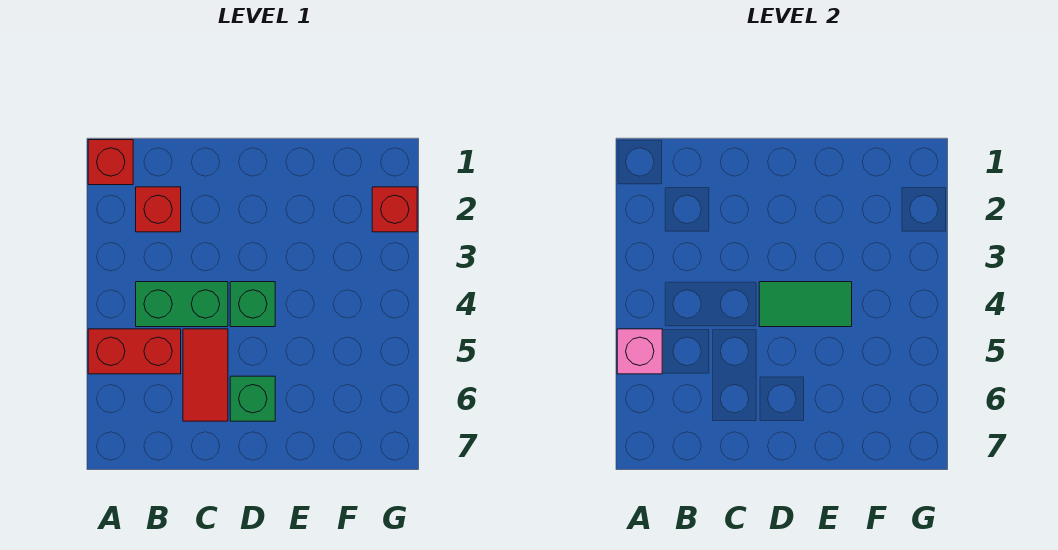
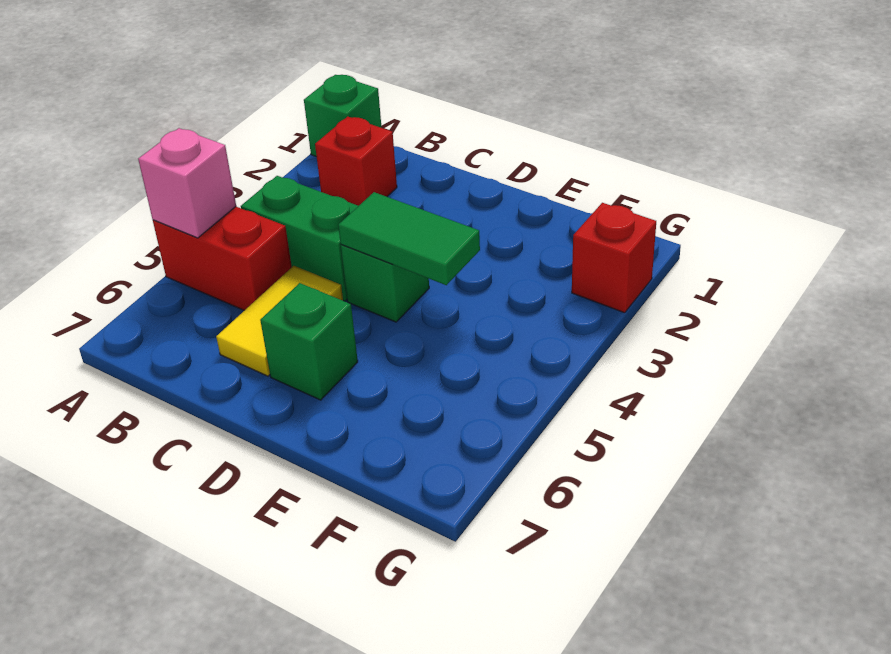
red 1x1 brick [88,140,133,185] -> green 1x1 brick [304,75,382,157]
red 1x2 tile [183,329,228,421] -> yellow 1x2 tile [216,266,343,376]

